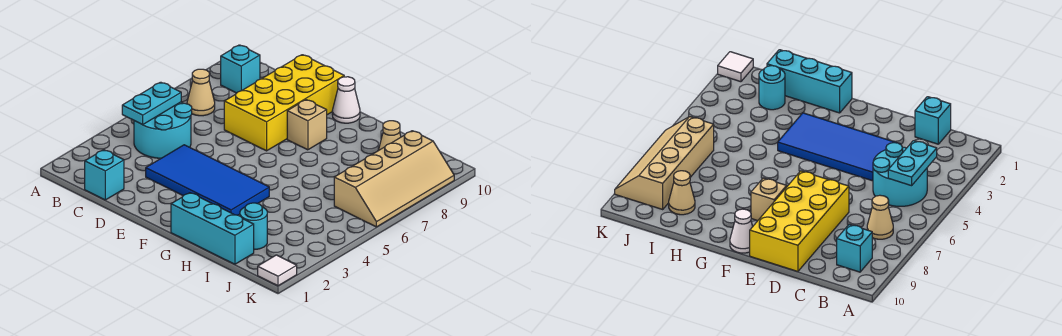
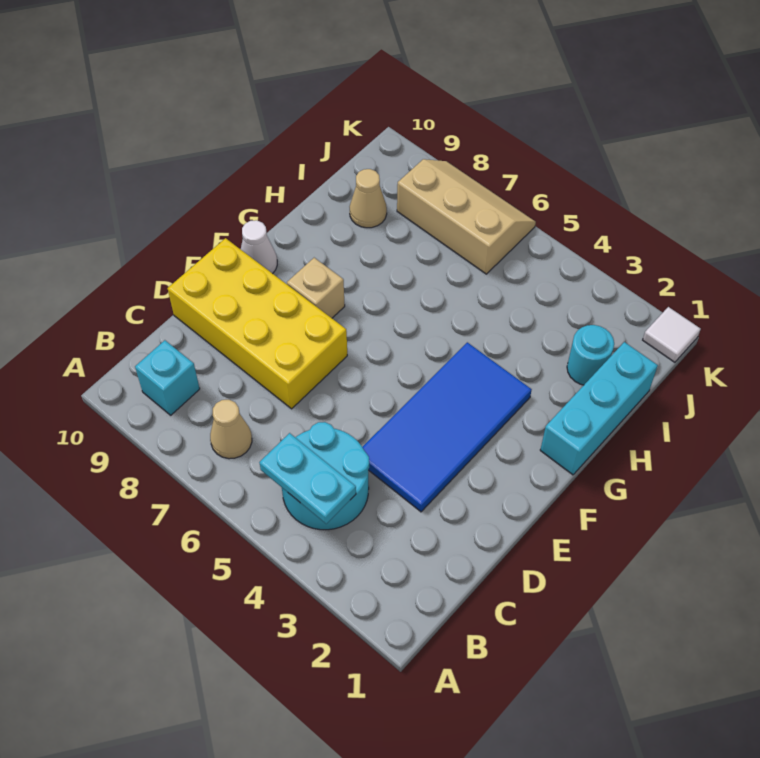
cyan 1x1 brick [85,150,124,200] -> none
tan 2x4 slope [334,131,454,227] -> tan 2x3 slope [397,159,536,274]

